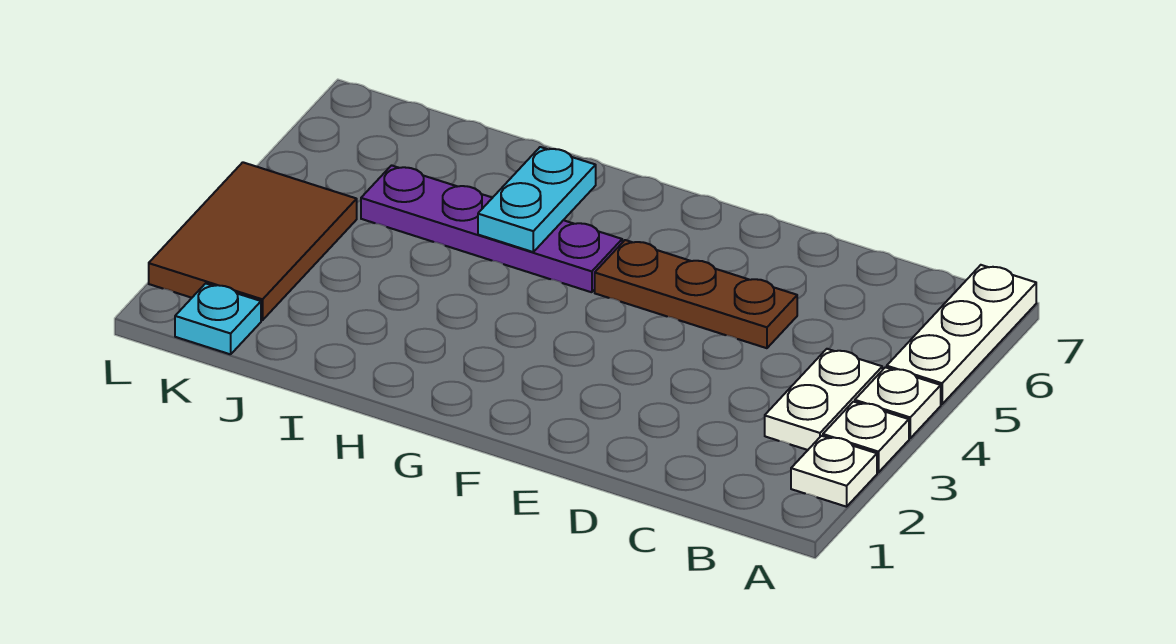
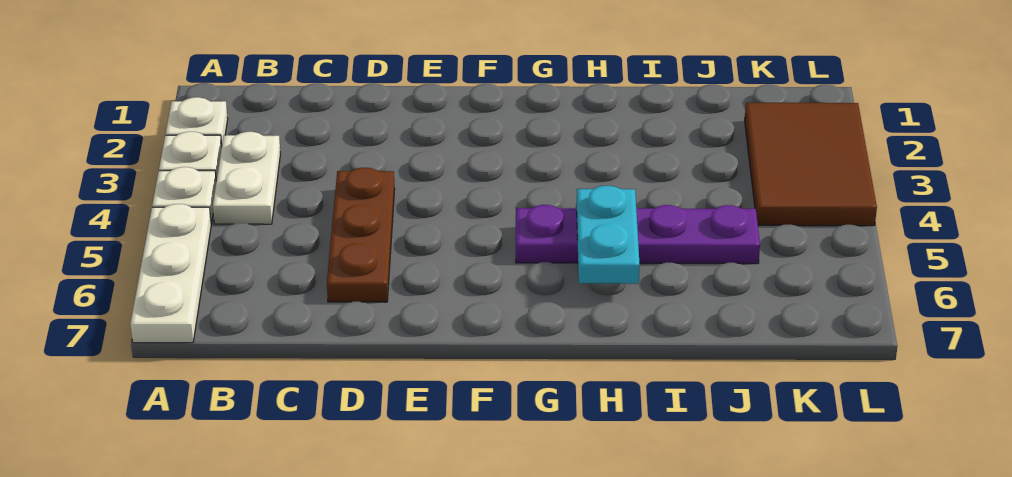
brown 1x3 plate [595,240,797,348] -> brown 1x3 plate turned to [327,168,395,302]
cyan 1x1 plate [175,283,261,354] -> none

